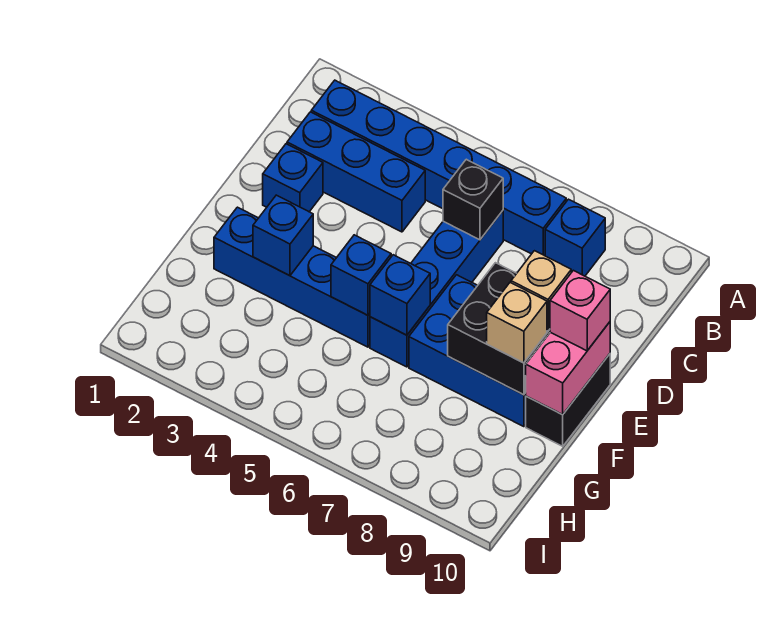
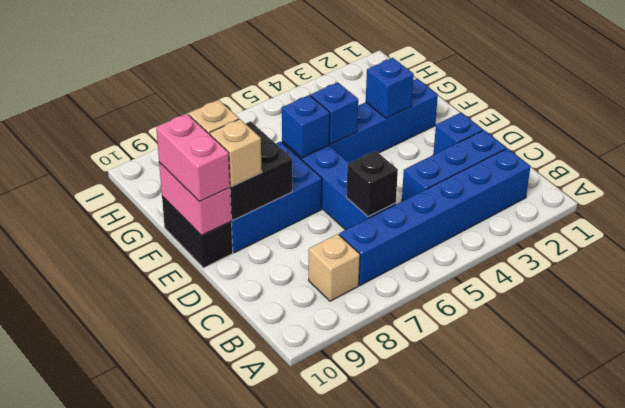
blue 1x1 brick [545,199,605,276] -> tan 1x1 brick [309,234,360,301]
pink 1x1 brick [550,270,610,351] -> pink 1x2 brick [156,114,230,202]

